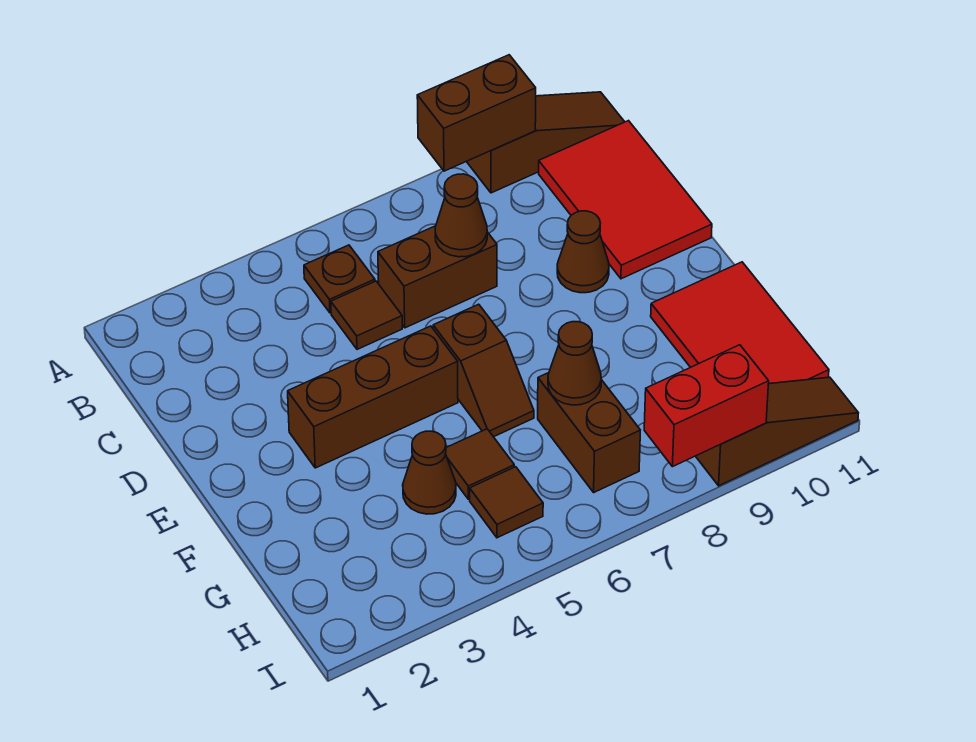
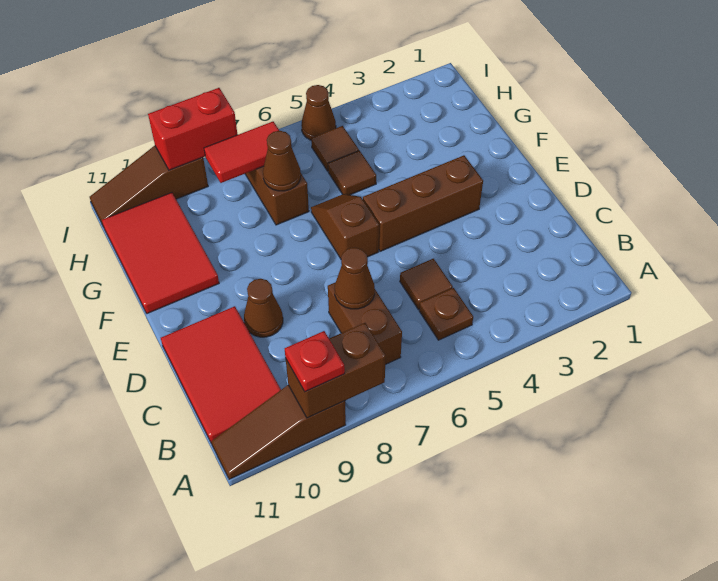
none -> red 1x1 plate [285,331,345,392]
brown 1x2 brick [378,226,497,328] -> brown 1x2 brick turned to [328,282,402,365]
brown 1x1 cone [403,431,456,514] -> brown 1x1 cone moved to [301,85,336,140]
none -> red 1x2 tile [204,122,279,183]

